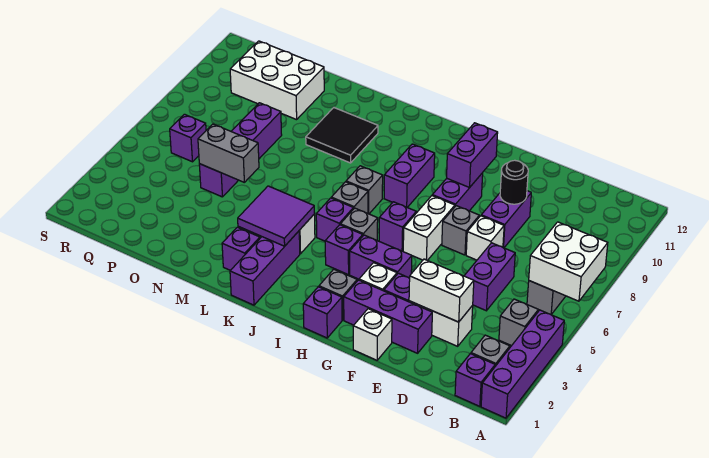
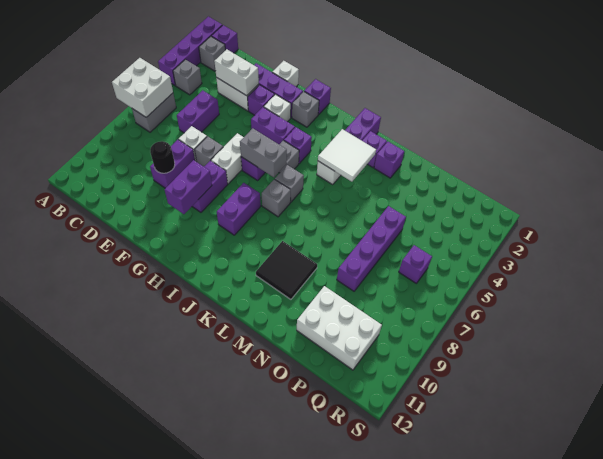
purple 1x1 brick [316,198,353,241] -> purple 1x1 brick moved to [374,142,404,178]
purple 2x2 tile [238,186,315,246] -> white 2x2 tile [318,129,376,182]
grey 1x2 brick [198,124,259,182] -> grey 1x2 brick moved to [240,128,287,177]

